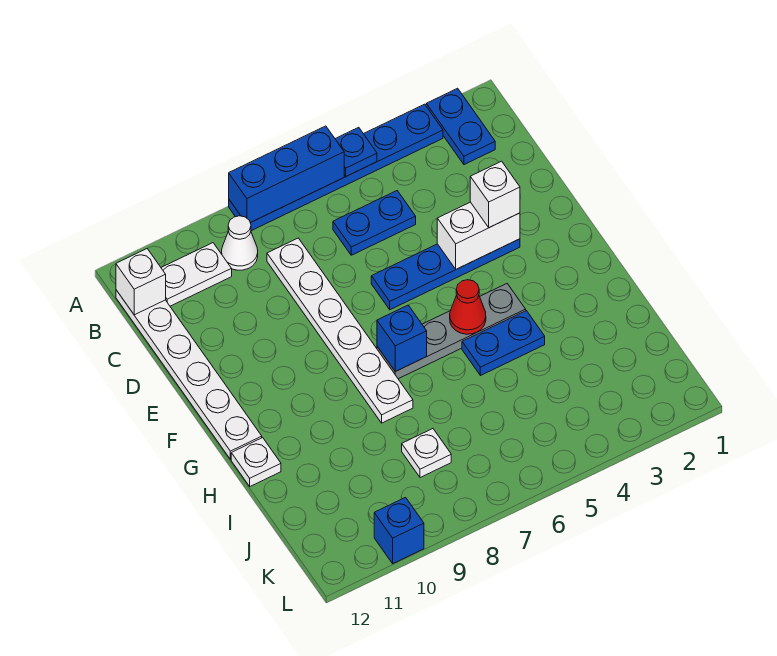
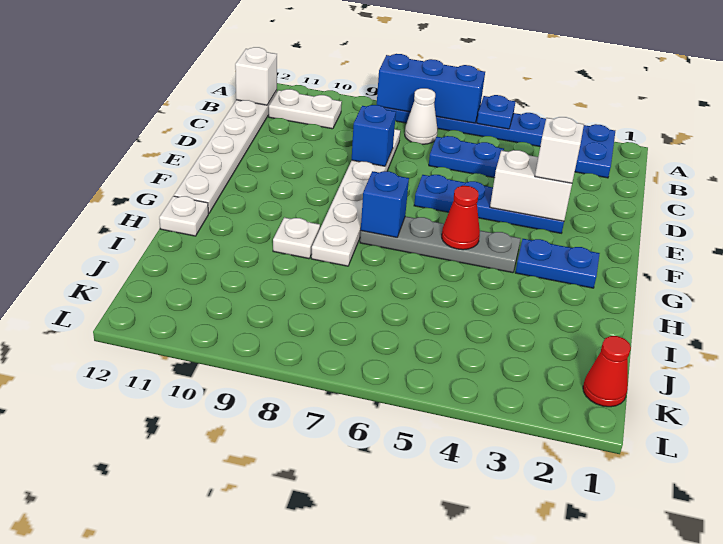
white 1x1 cone [222,216,258,270] -> white 1x1 cone moved to [405,88,438,144]
blue 1x2 plate [462,311,545,376] -> blue 1x2 plate moved to [515,239,600,288]
white 1x1 plate [402,429,451,478] -> white 1x1 plate moved to [273,217,320,259]
none -> red 1x1 cone [583,336,631,407]
blue 1x1 brick [374,498,424,563] -> blue 1x1 brick moved to [352,105,396,166]

